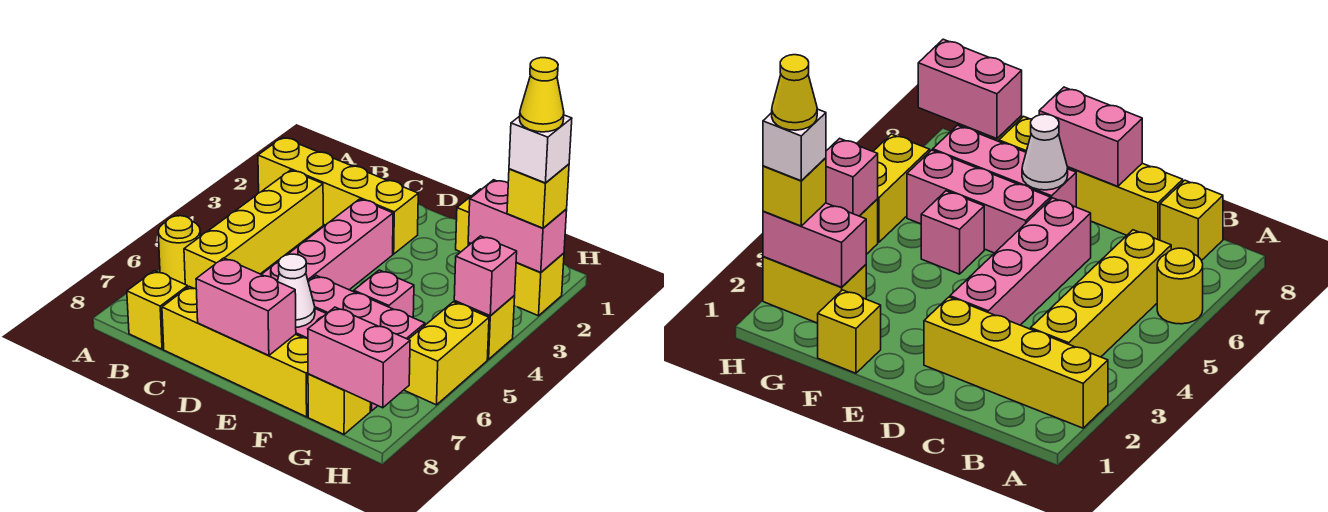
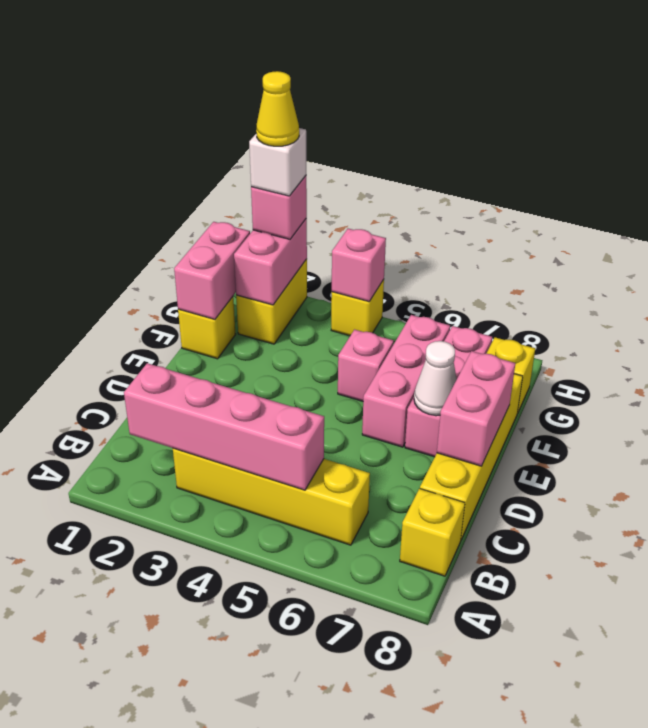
yellow 1x4 brick [258,137,418,254] -> none
yellow 1x1 round brick [158,216,200,284] -> none
pink 1x4 brick [262,199,393,290] -> pink 1x4 brick moved to [124,363,324,490]
pink 1x2 brick [308,307,410,408] -> pink 1x2 brick moved to [174,222,250,319]
yellow 1x1 brick [507,164,569,228] -> pink 1x1 brick [251,176,307,239]
yellow 1x2 brick [404,302,489,405] -> none

